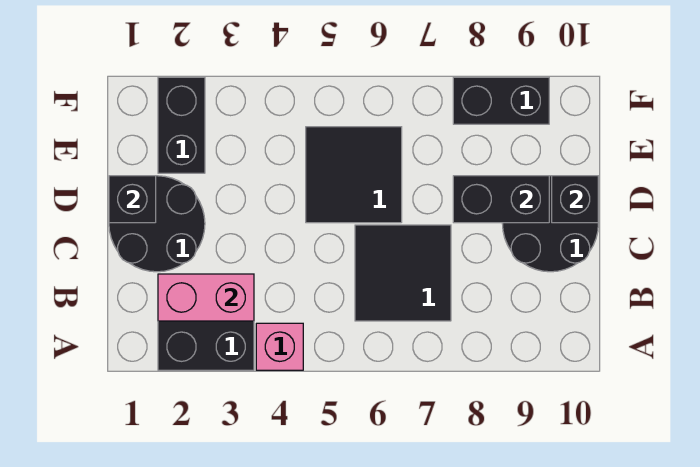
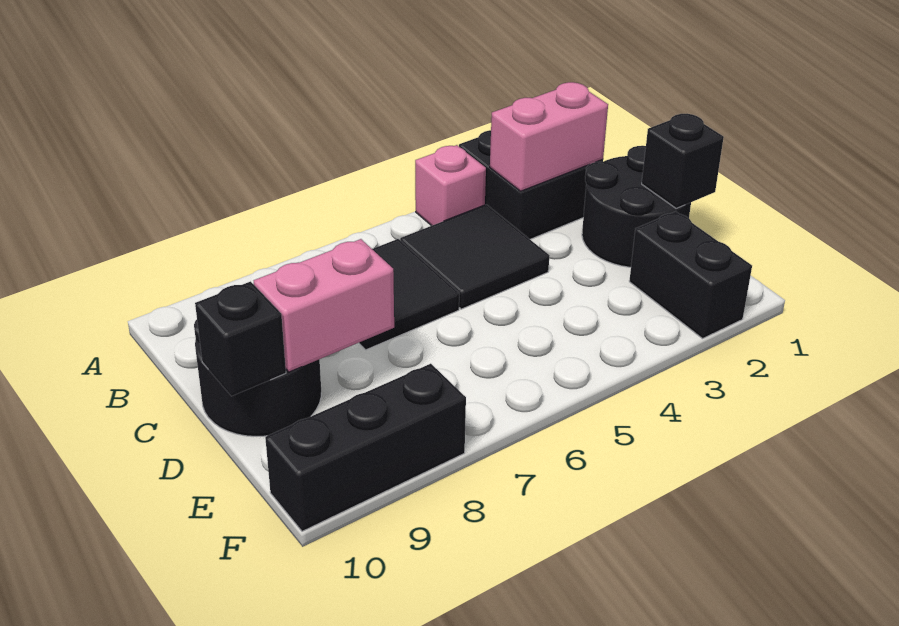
black 2x2 tile [306,127,402,223] -> black 2x2 tile moved to [400,204,549,309]
black 1x2 brick [453,176,549,223] -> pink 1x2 brick [254,239,394,372]
black 1x2 brick [453,77,549,124] -> black 1x3 brick [265,364,466,531]

